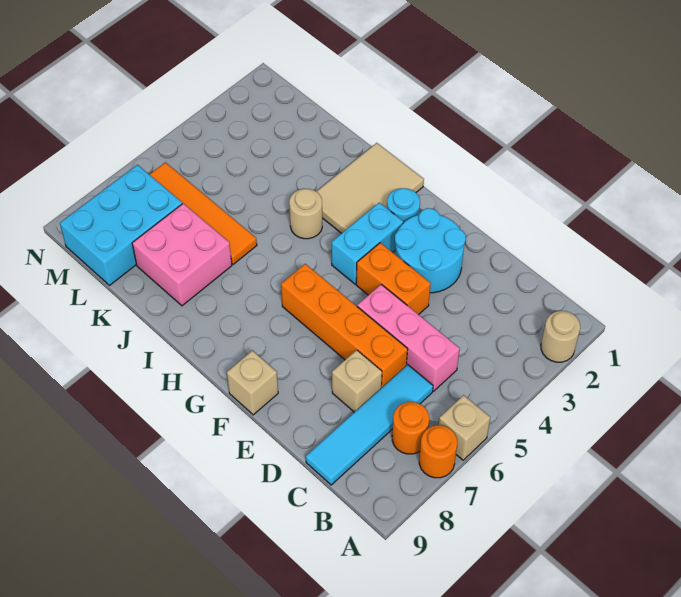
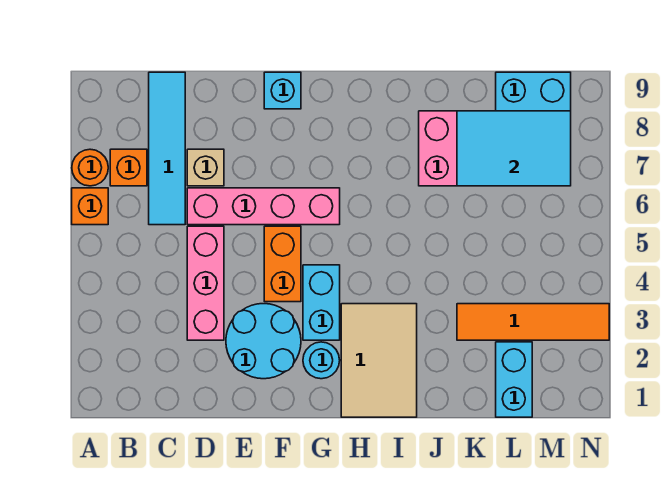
tan 1x1 round brick [541,311,580,362] -> none
tan 1x1 brick [439,395,490,460] -> orange 1x1 brick [72,188,108,225]
orange 1x1 round brick [392,402,429,454] -> orange 1x1 brick [110,149,147,186]
pink 1x3 brick [357,284,460,391] -> pink 1x3 brick turned to [187,226,224,340]
orange 1x4 brick [281,264,408,388] -> pink 1x4 brick [187,188,340,225]
orange 1x2 brick [356,243,431,315] -> orange 1x2 brick turned to [264,226,301,302]
tan 1x1 brick [227,351,278,415] -> cyan 1x1 brick [264,72,301,109]
tan 1x1 round brick [289,189,322,239] -> none
orange 1x4 tile [149,162,257,264] -> orange 1x4 tile moved to [457,304,609,340]
none -> cyan 2x3 tile [457,111,571,186]
none -> cyan 1x2 brick [496,342,532,417]

